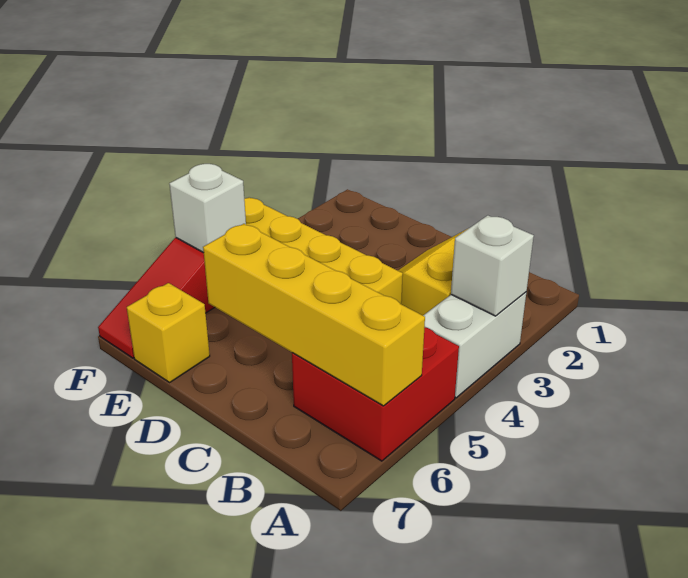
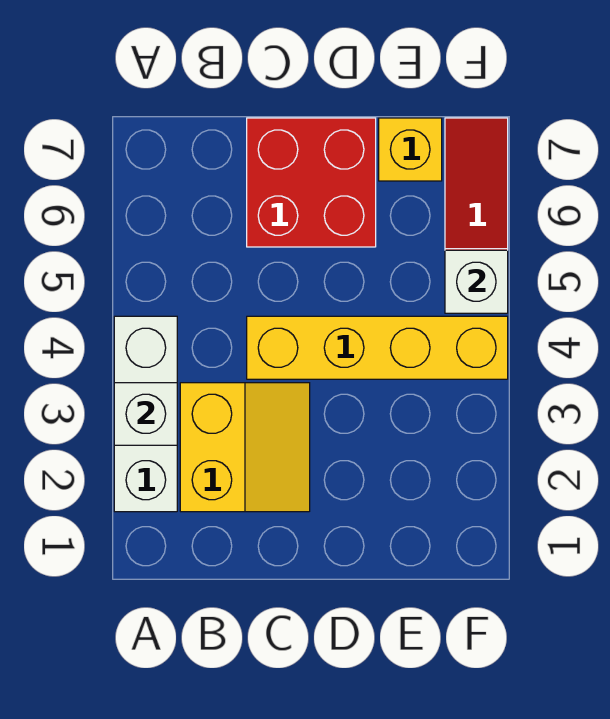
white 1x2 brick [423,292,526,398] -> white 1x3 brick [114,316,177,512]
red 2x2 brick [292,327,459,461] -> red 2x2 brick moved to [247,118,376,247]
yellow 1x4 brick [203,224,425,406] -> none

